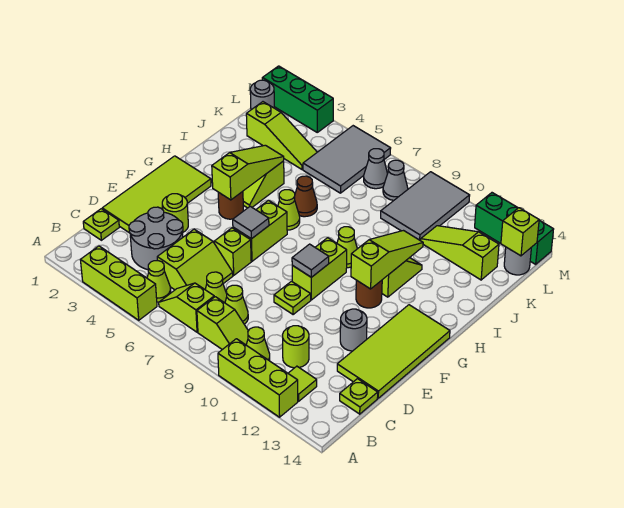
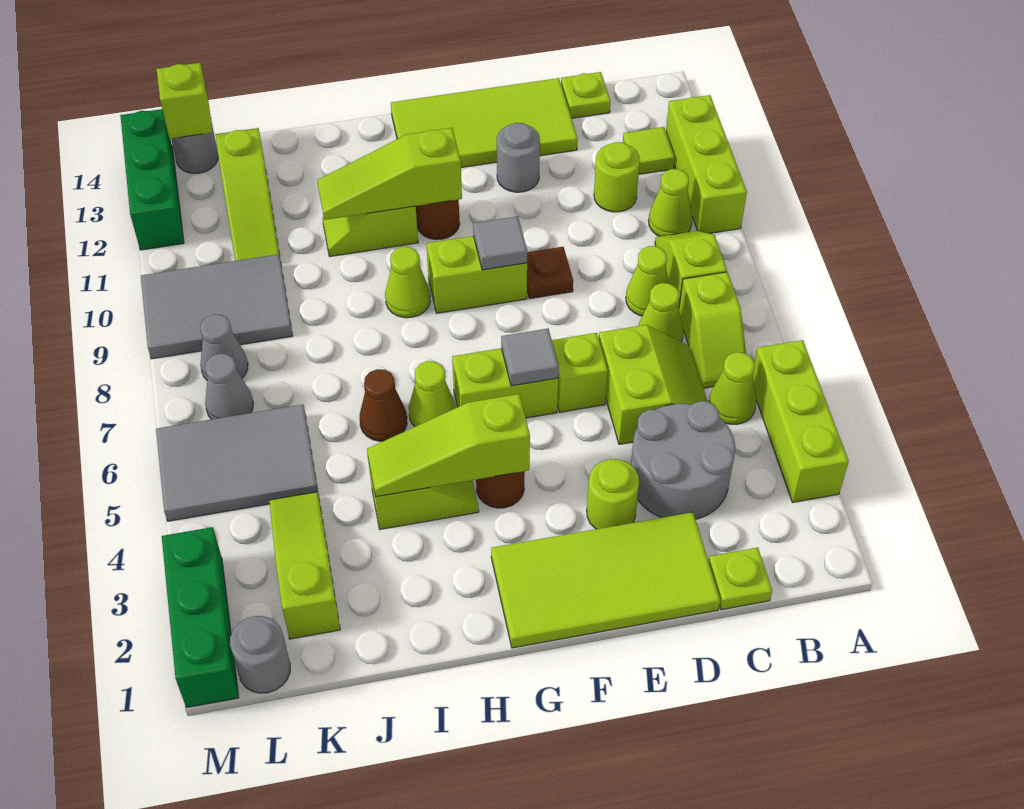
lime 2x2 slope [157,229,233,290] -> lime 2x2 slope turned to [599,325,707,444]
lime 1x1 plate [274,281,311,314] -> brown 1x1 plate [527,247,573,299]

